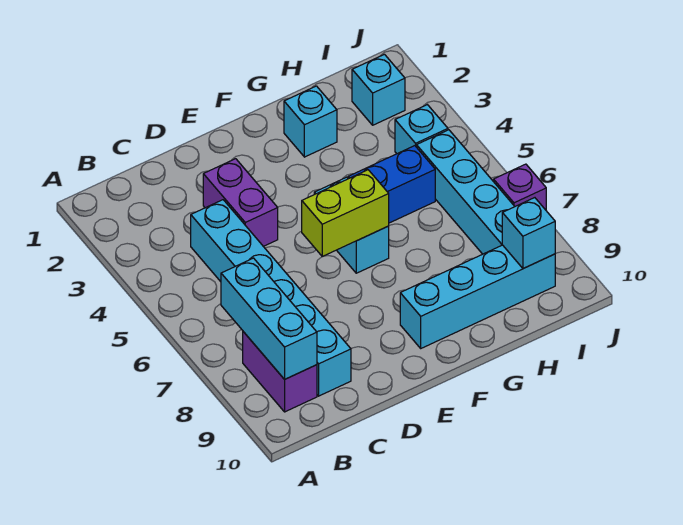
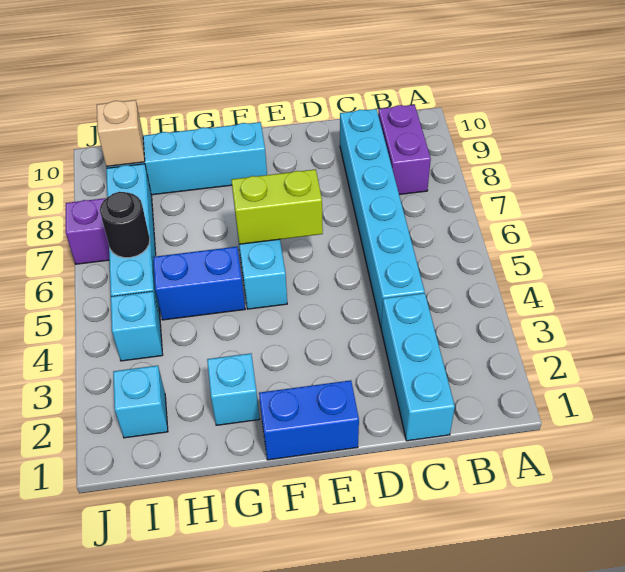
cyan 1x3 brick [221,258,317,379] -> cyan 1x3 brick moved to [381,293,455,441]
purple 1x2 brick [203,159,278,246] -> none
none -> blue 1x2 brick [259,380,359,460]
none -> black 1x1 round brick [100,192,150,258]
cyan 1x1 brick [502,198,555,269] -> tan 1x1 brick [97,100,145,167]

